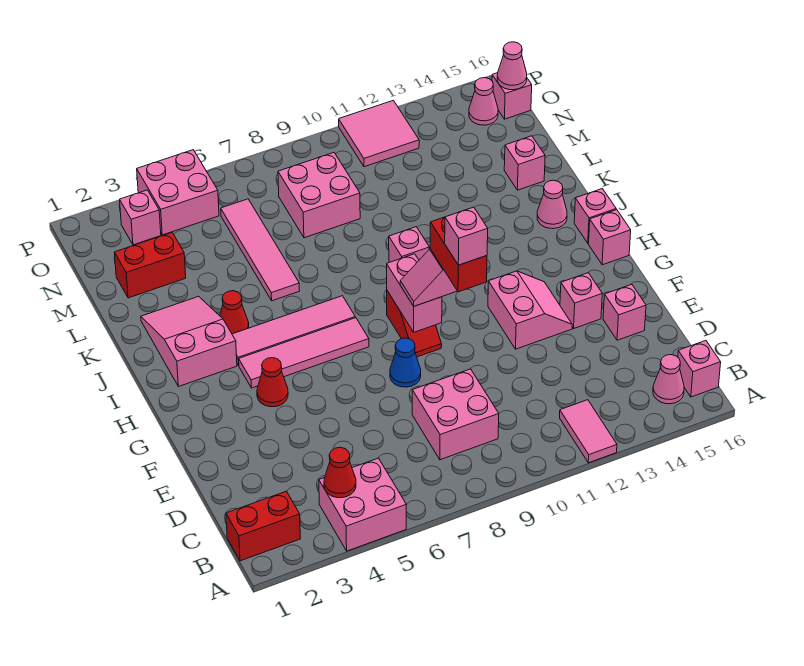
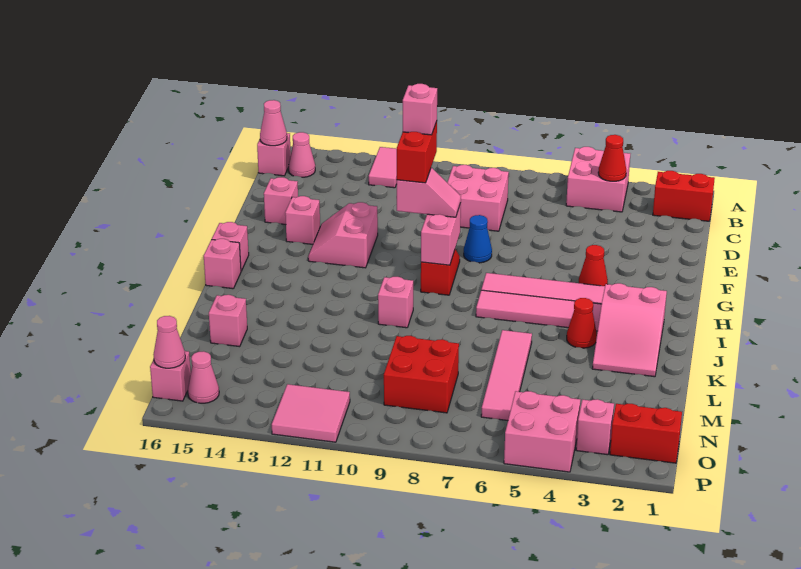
pink 1x1 cone [537,180,567,229] -> pink 1x1 cone moved to [260,100,287,146]
red 1x2 brick [115,233,186,298] -> red 1x2 brick moved to [610,404,682,463]
pink 2x2 brick [278,153,360,238] -> red 2x2 brick [384,336,459,413]

